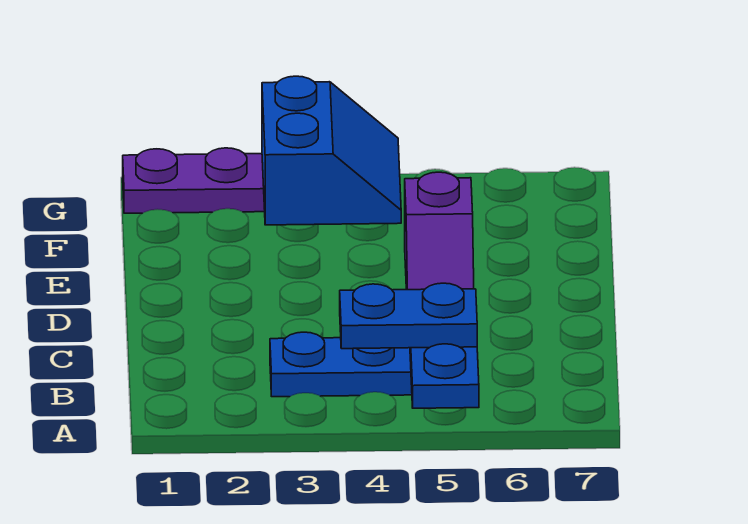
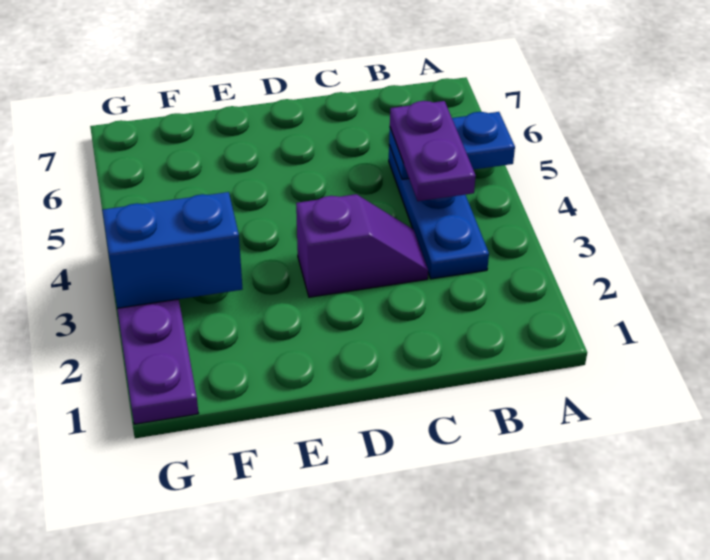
blue 1x2 plate [340,283,477,349] -> purple 1x2 plate [390,101,476,201]
purple 1x2 slope [405,172,474,290] -> purple 1x2 slope moved to [296,194,428,297]

